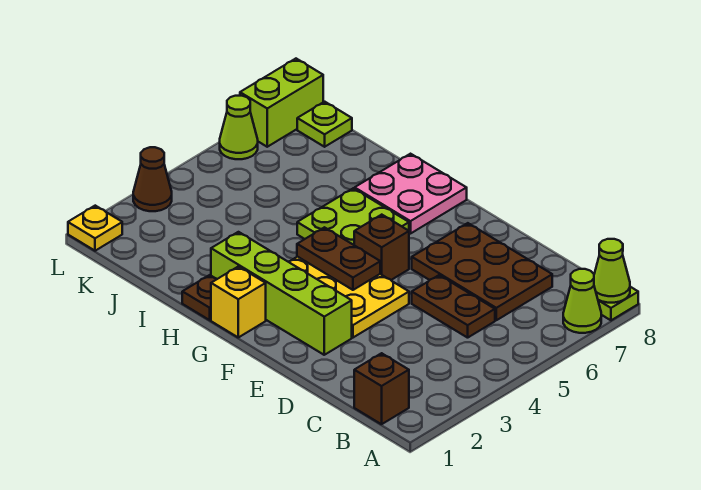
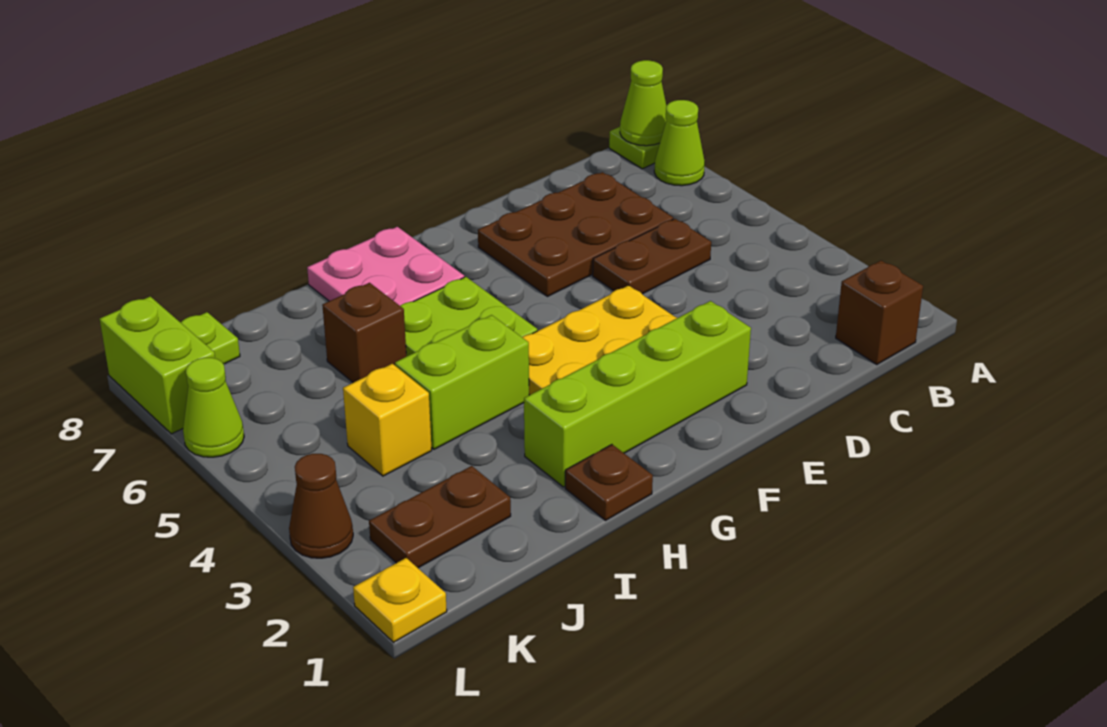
brown 1x2 plate [297,227,380,290] -> brown 1x2 plate moved to [369,466,511,568]
brown 1x1 brick [354,215,409,280] -> brown 1x1 brick moved to [322,283,406,383]
yellow 1x1 brick [211,266,266,337] -> yellow 1x1 brick moved to [343,364,432,476]
none -> lime 1x2 brick [395,315,529,449]

